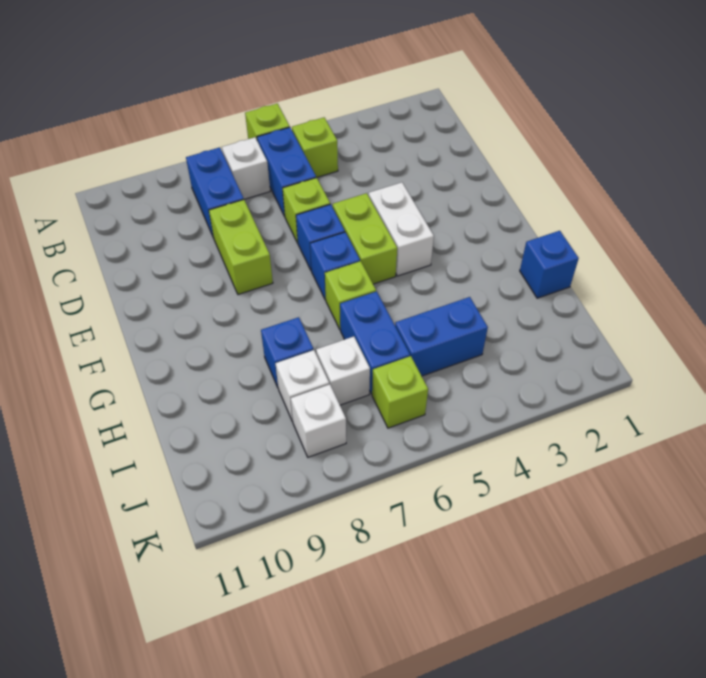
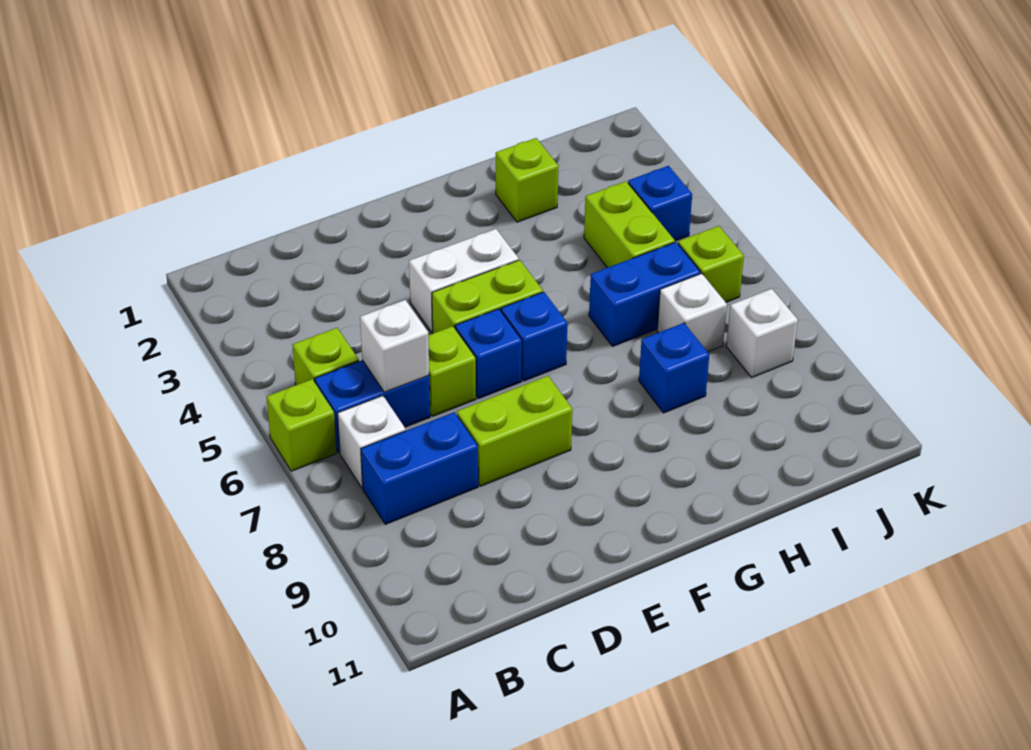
lime 1x1 brick [325,261,376,330] -> lime 1x1 brick moved to [496,138,559,222]
blue 1x1 brick [520,231,579,298] -> blue 1x1 brick moved to [628,166,692,241]
blue 1x2 brick [395,297,488,376] -> lime 1x2 brick [584,181,675,268]
white 1x1 brick [275,350,329,422] -> white 1x1 brick moved to [360,300,429,392]

